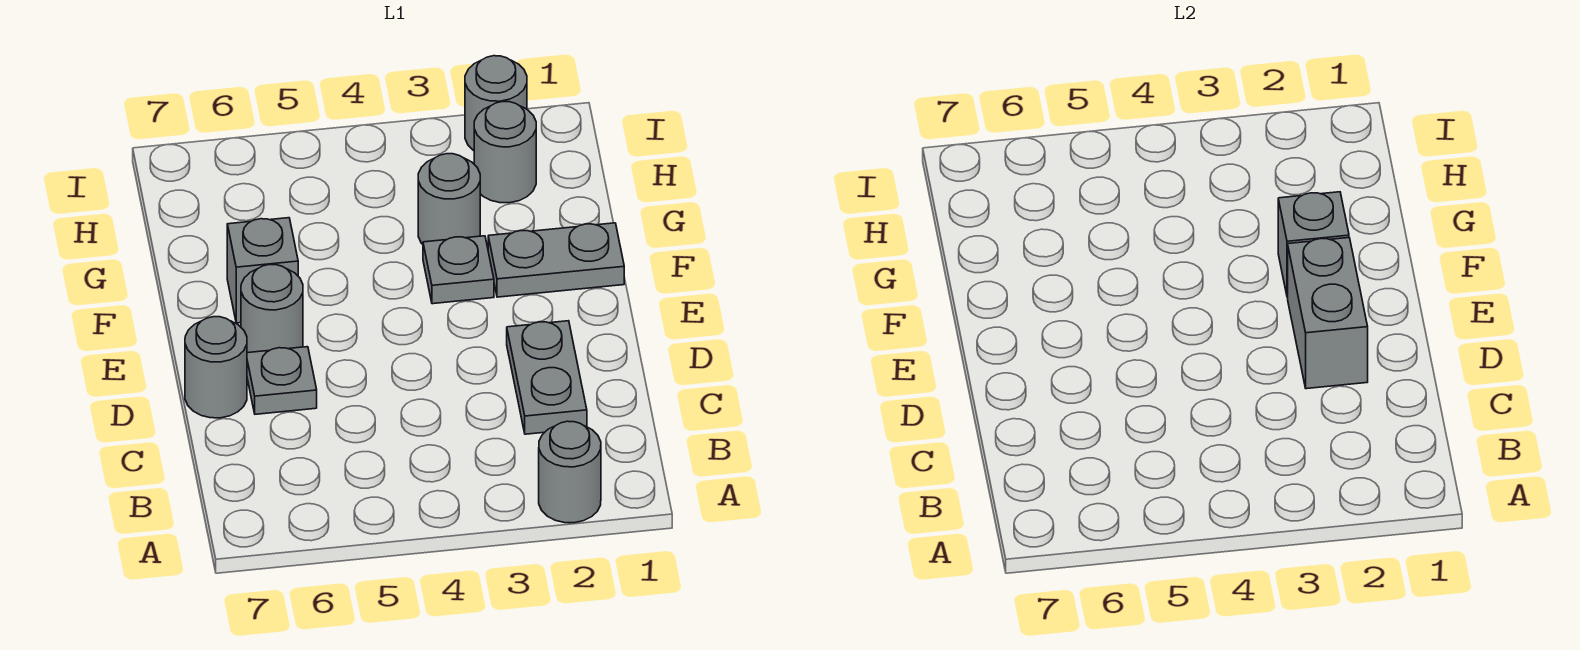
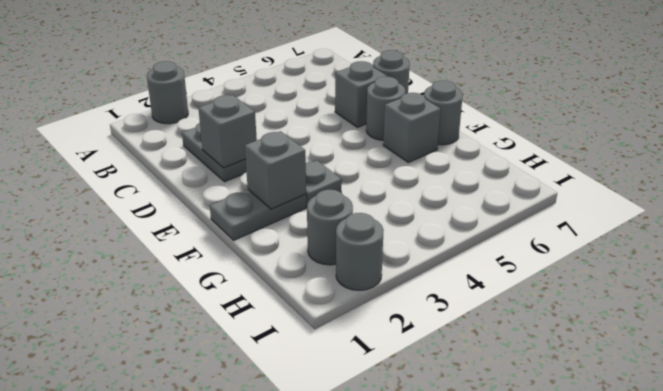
grey 1x2 brick [1288,238,1368,389] -> grey 1x1 brick [198,95,257,168]
grey 1x1 plate [247,347,317,414] -> grey 1x1 brick [335,61,388,127]
grey 1x1 round brick [418,154,480,244] -> grey 1x1 round brick moved to [424,80,463,145]

